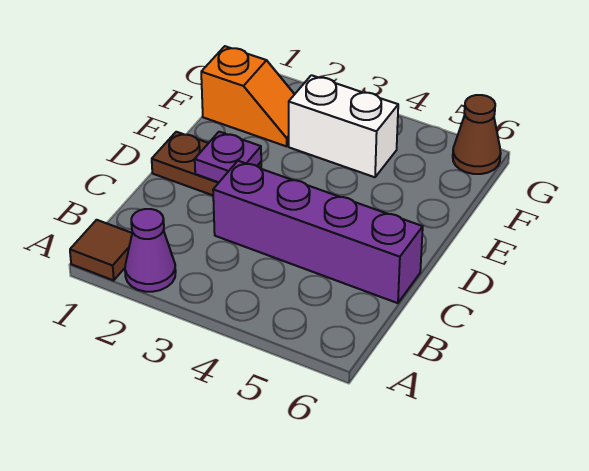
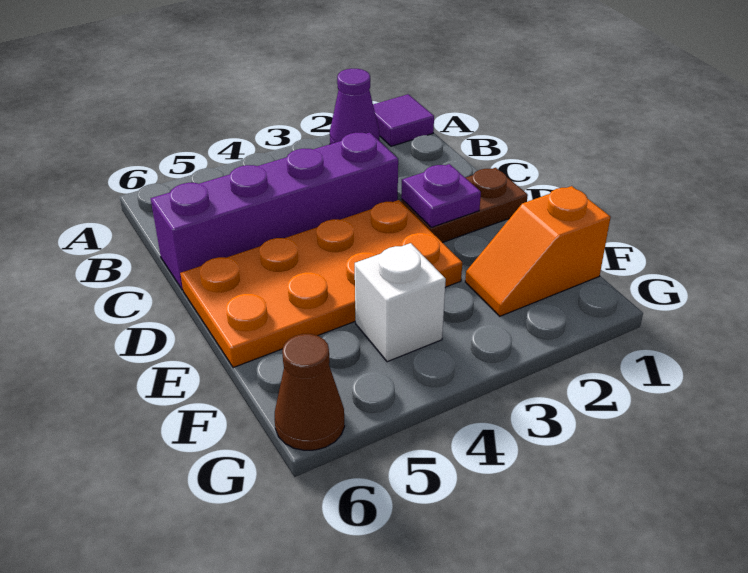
brown 1x1 tile [70,220,132,280] -> purple 1x1 tile [373,94,434,146]
none -> orange 2x4 plate [180,200,462,368]
white 1x2 brick [289,75,398,177] -> white 1x1 brick [355,243,446,362]

